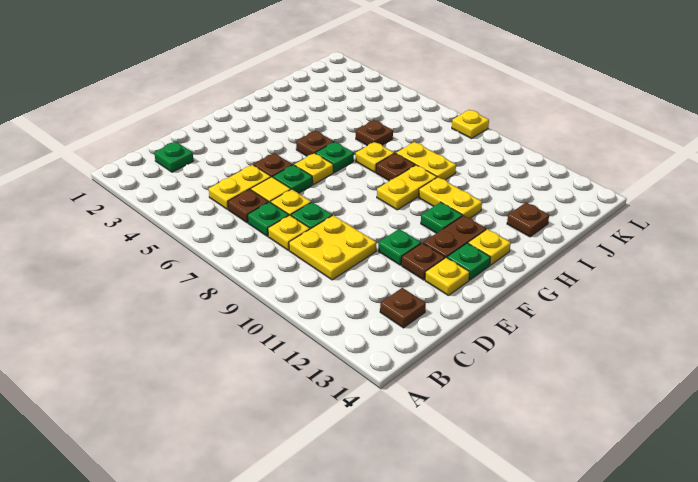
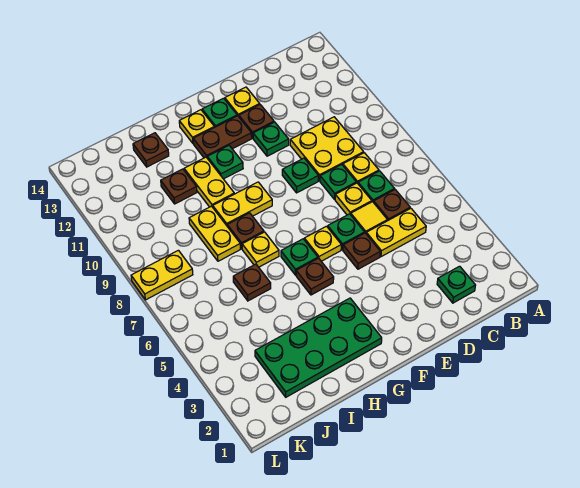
brown 1x1 plate [380,288,426,328] -> brown 1x1 plate moved to [161,169,197,204]
none -> green 1x1 plate [282,158,318,193]
none -> green 2x4 plate [255,298,382,397]
yellow 1x1 plate [452,110,489,139] -> yellow 1x2 plate [131,250,193,300]

